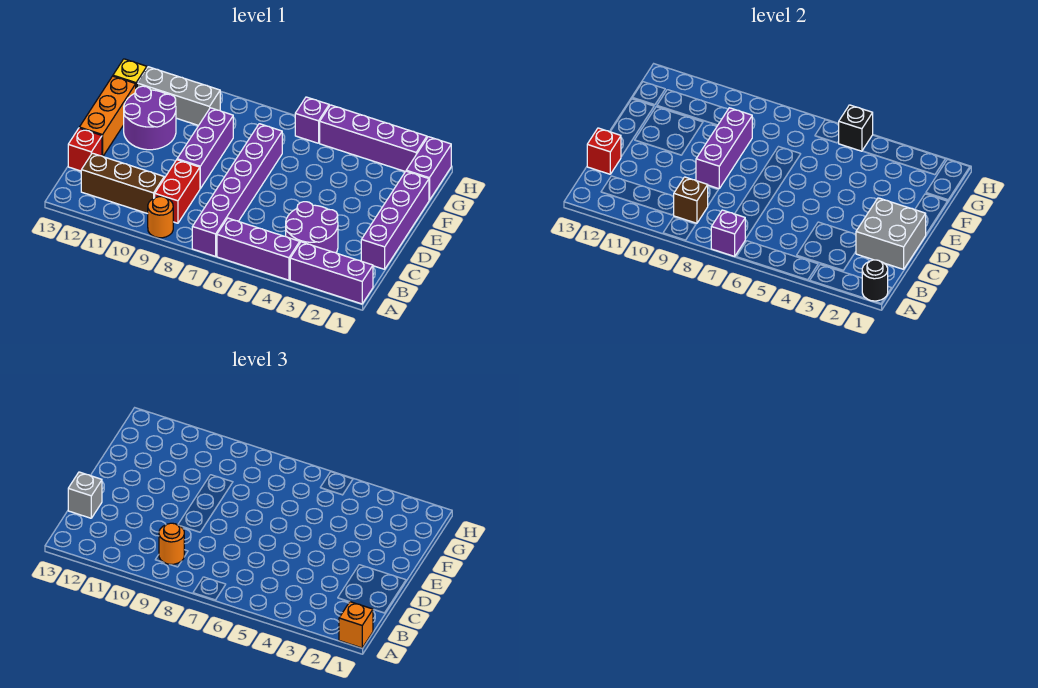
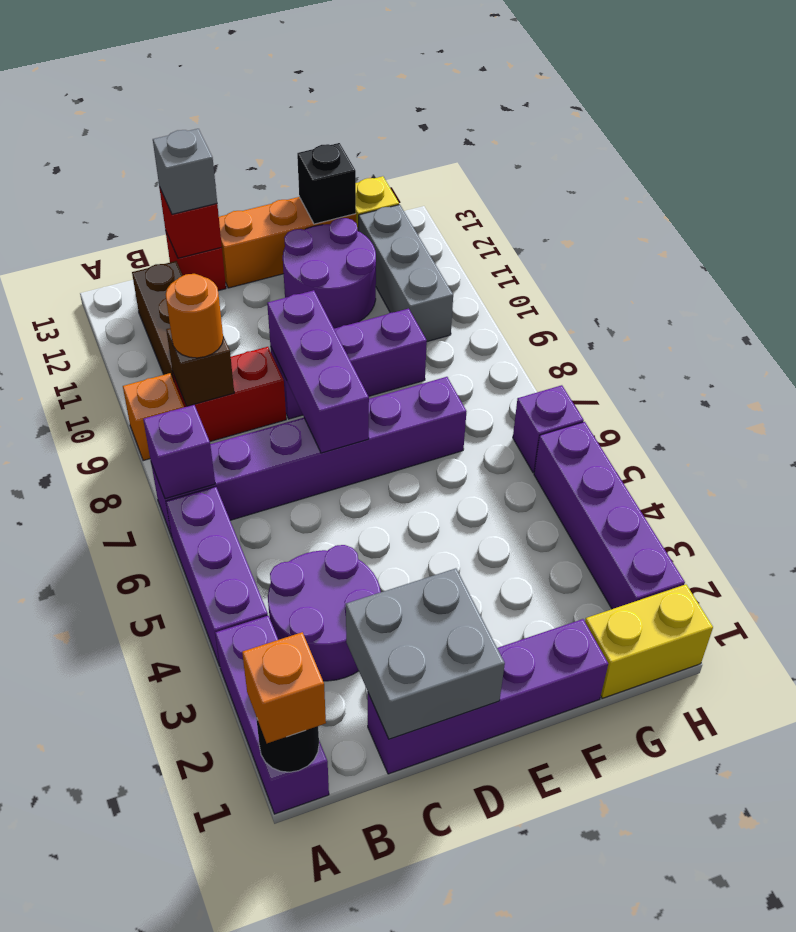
orange 1x1 round brick [148,197,173,238] -> orange 1x1 brick [123,373,184,461]
purple 1x3 brick [696,108,752,189] -> purple 1x3 brick turned to [267,290,369,453]
purple 1x2 brick [406,137,451,200] -> yellow 1x2 brick [585,584,713,698]
black 1x1 brick [839,105,873,151] -> black 1x1 brick moved to [297,143,356,224]

